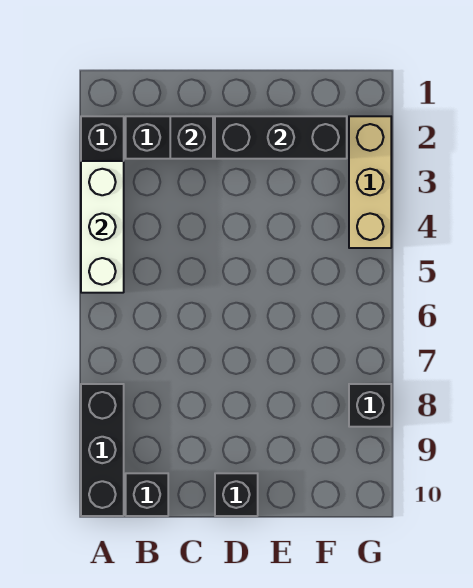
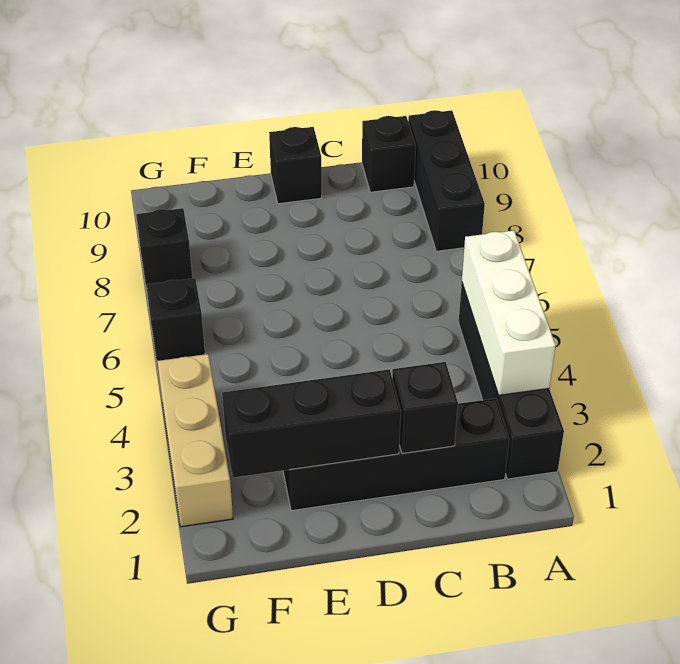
none -> black 1x1 brick [147,278,205,361]

